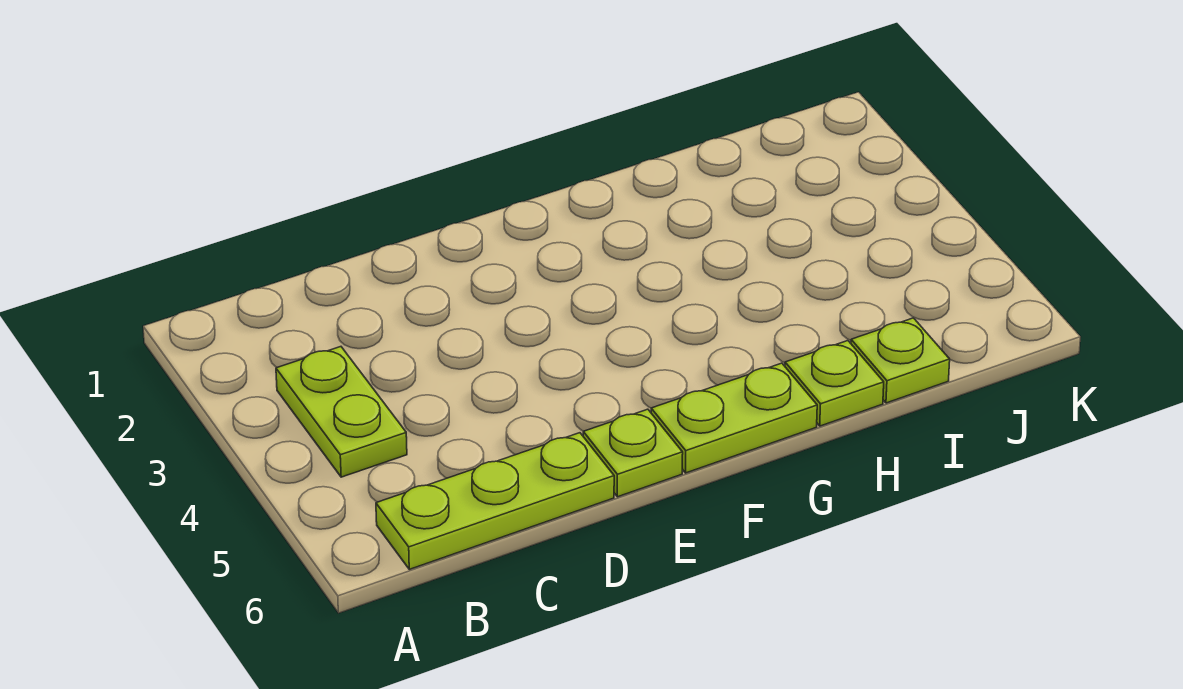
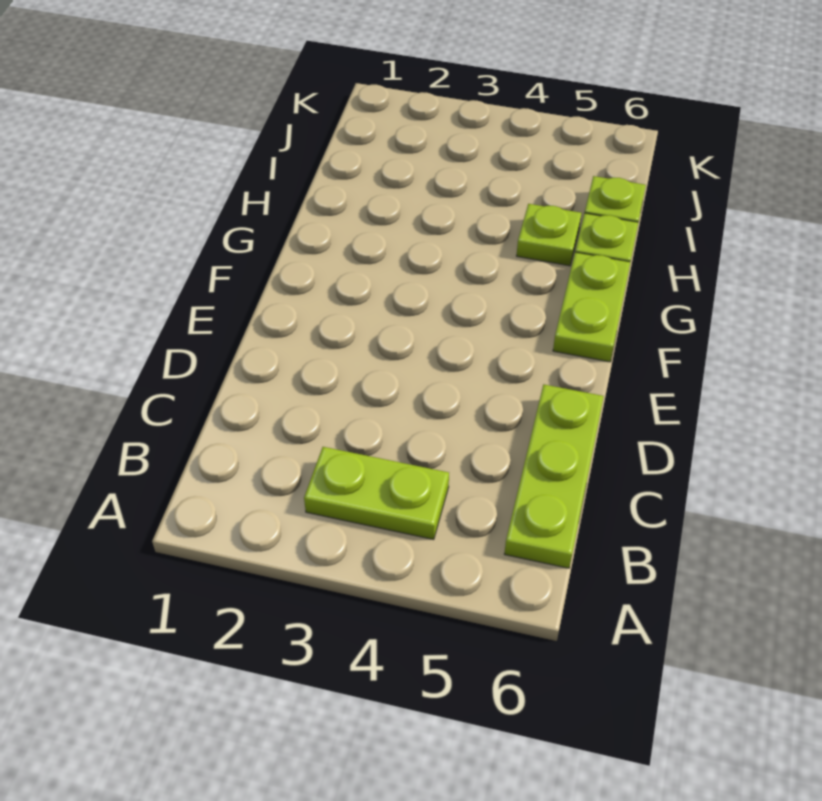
lime 1x1 plate [583,409,683,497] -> lime 1x1 plate moved to [517,204,581,266]

